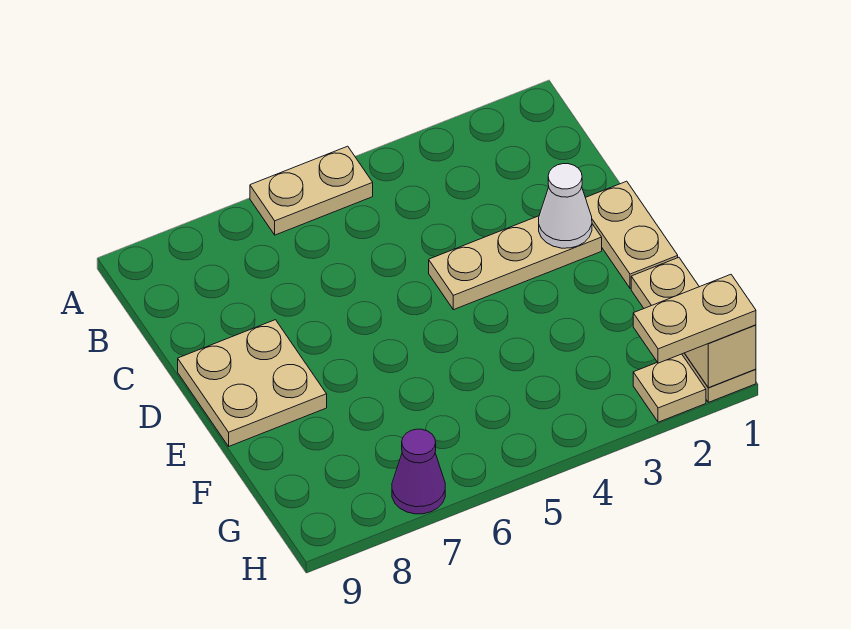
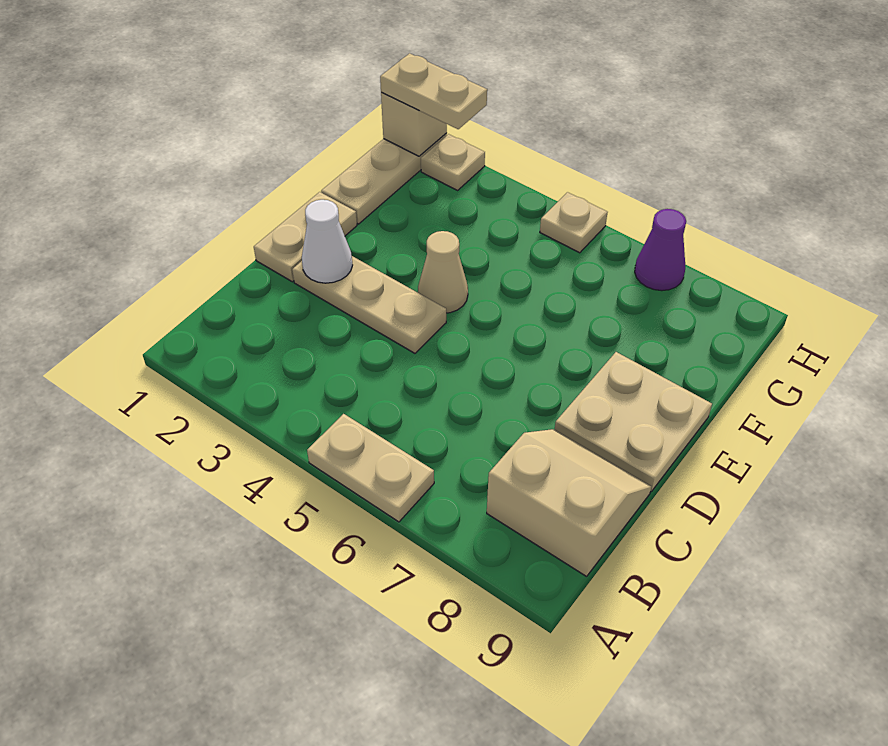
none -> tan 2x2 slope [487,429,651,576]
none -> tan 1x1 cone [418,231,468,313]
none -> tan 1x1 plate [540,192,608,253]

